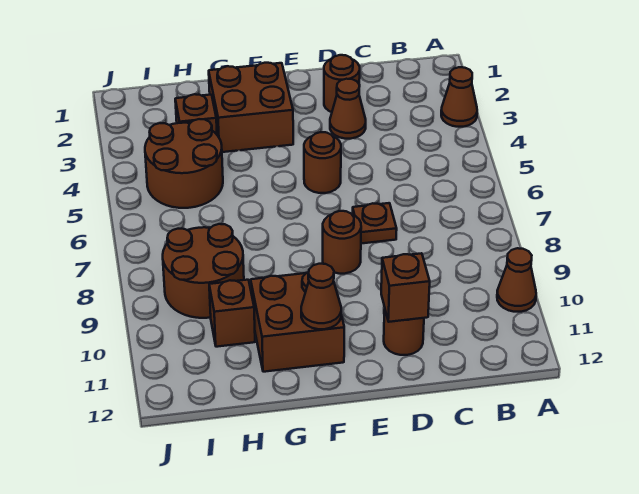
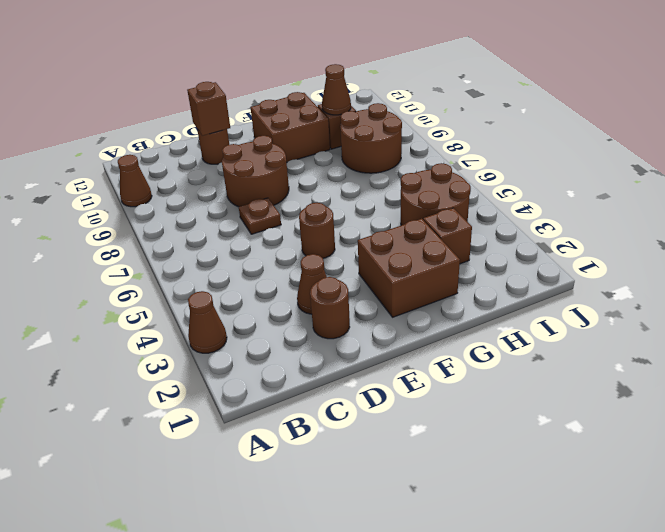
brown 1x1 round brick [323,211,361,274] -> brown 2x2 round brick [222,136,289,207]
brown 1x1 cone [301,264,341,329] -> brown 1x1 cone moved to [322,64,351,115]

